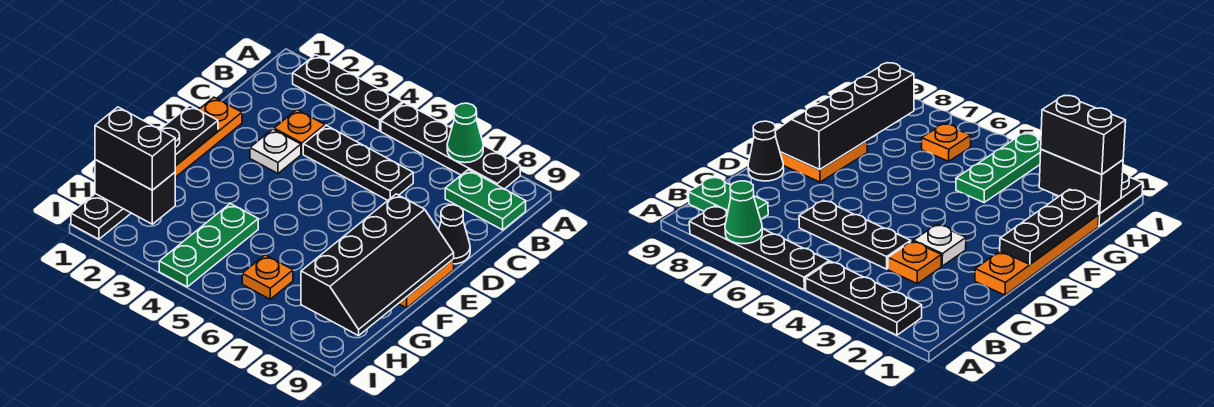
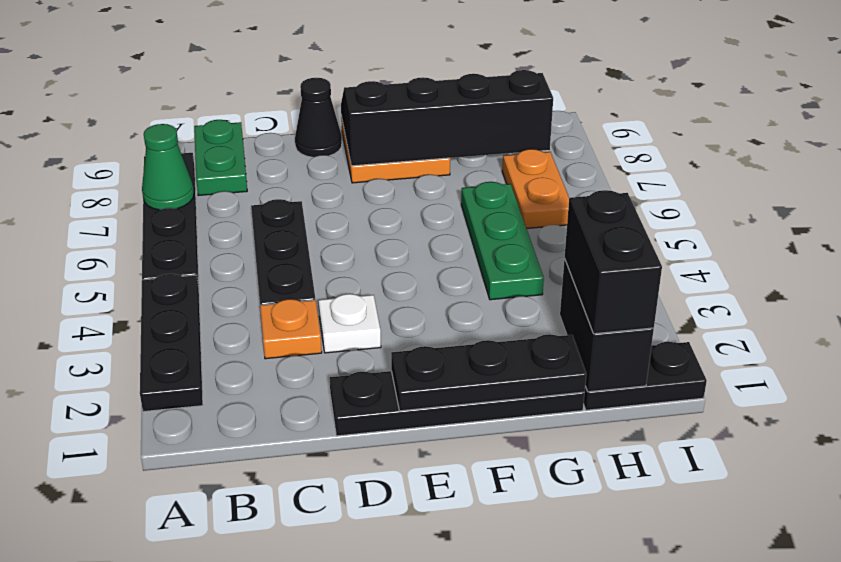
orange 1x4 plate [175,97,242,177] -> black 1x4 plate [330,371,584,436]
green 1x3 plate [159,204,258,287] -> green 1x3 plate turned to [461,182,544,300]
orange 1x1 plate [242,255,293,299] -> orange 1x2 plate [502,149,569,229]

